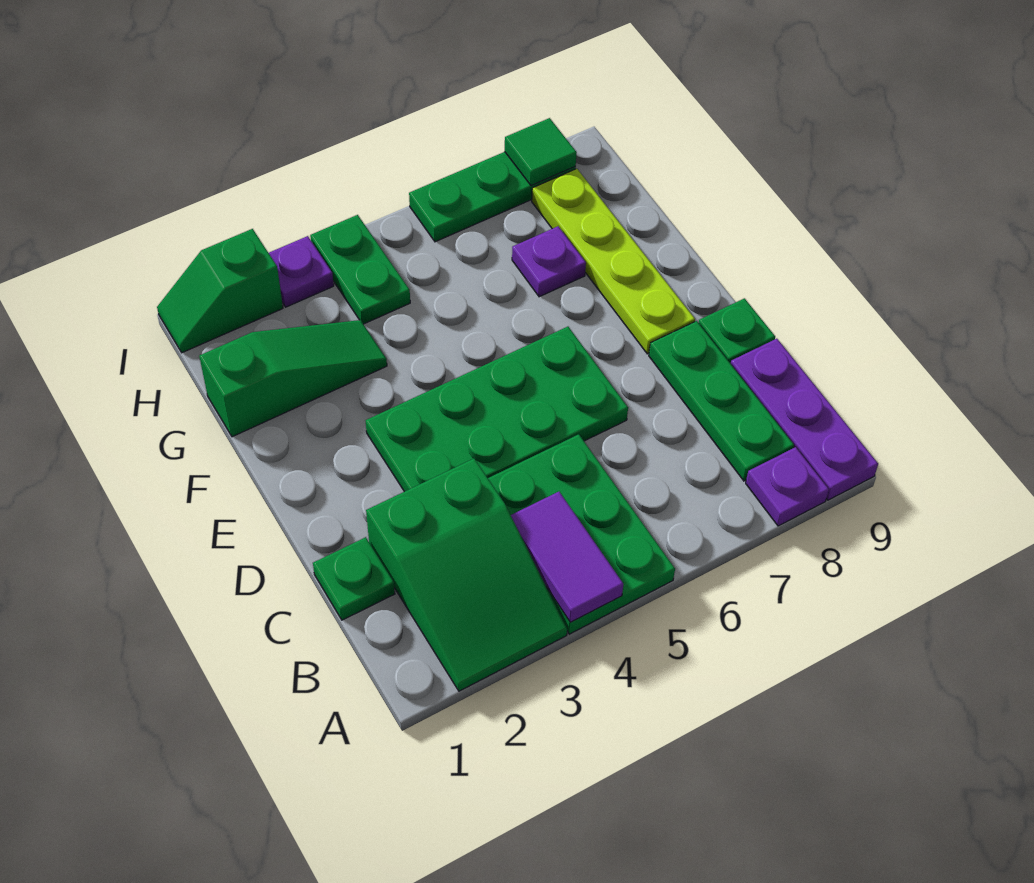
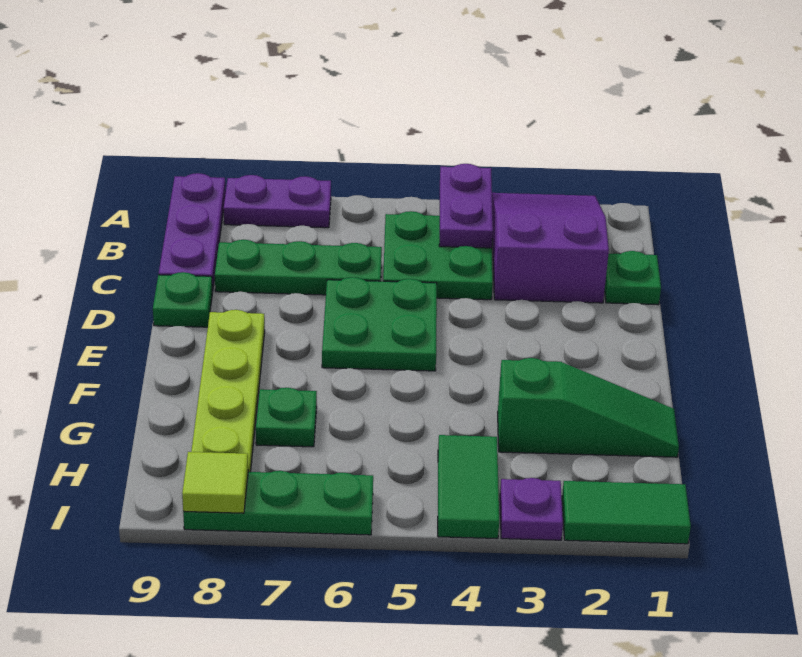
green 2x3 slope [366,459,567,691] -> purple 2x3 slope [492,193,609,303]
green 2x3 plate [488,434,675,634] -> green 2x2 plate [383,211,493,300]
purple 1x2 tile [511,492,623,622] -> purple 1x2 plate [439,164,493,248]
purple 1x1 plate [746,447,829,526] -> purple 1x2 plate [224,175,331,228]
green 1x3 plate [649,321,794,481] -> green 1x3 plate turned to [215,240,382,295]
green 2x4 plate [366,327,628,492] -> green 2x2 plate [322,277,437,371]
green 1x3 slope [199,320,387,437] -> green 1x3 slope turned to [498,358,679,457]
purple 1x1 plate [512,226,586,297] -> green 1x1 plate [256,388,317,447]
green 1x2 plate [310,215,410,324] -> green 1x2 tile [438,435,499,539]
green 1x2 slope [157,229,283,353] -> green 1x2 tile [562,481,691,544]
green 1x1 tile [505,118,577,186] -> lime 1x1 tile [182,452,248,513]

